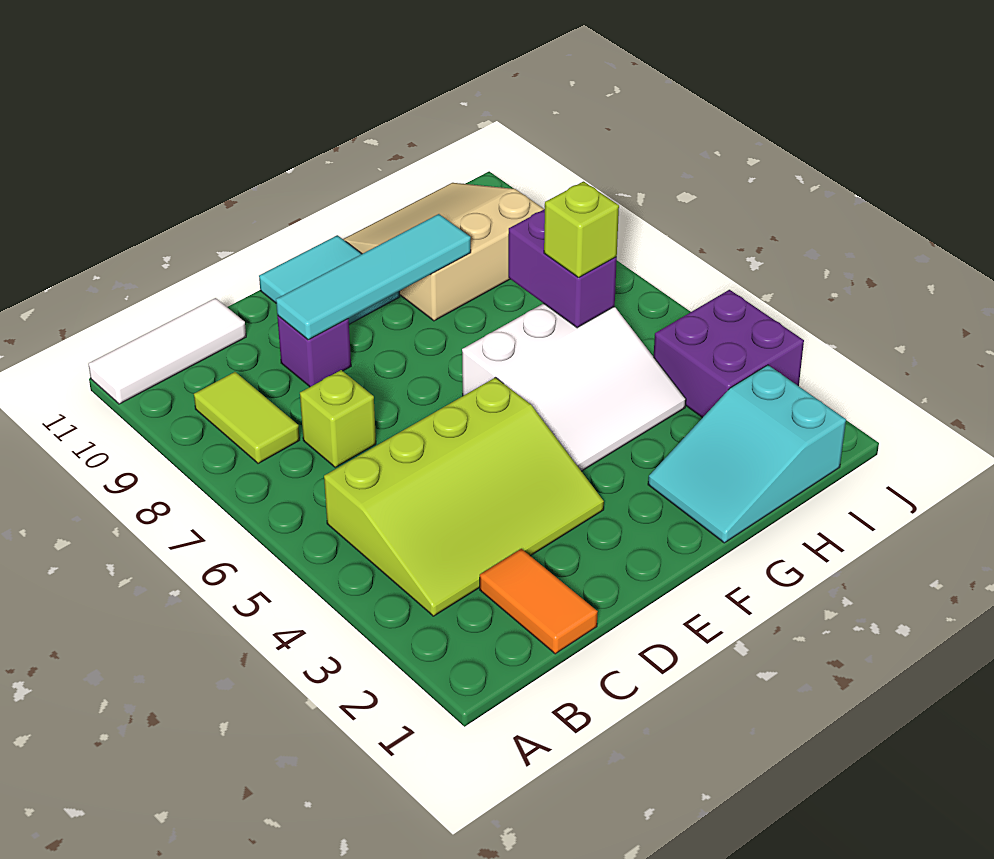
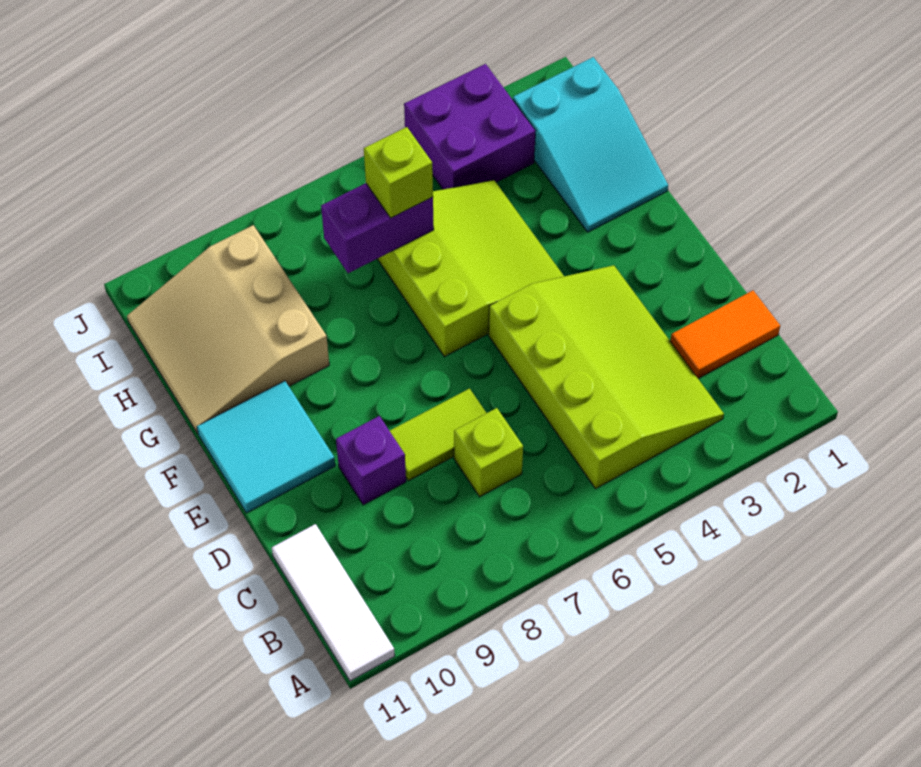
lime 1x2 tile [194,372,300,464] -> lime 1x2 tile moved to [390,389,486,481]
cyan 1x4 tile [276,214,471,340] -> none
white 3x3 slope [462,303,686,471] -> lime 3x3 slope [378,180,564,357]

